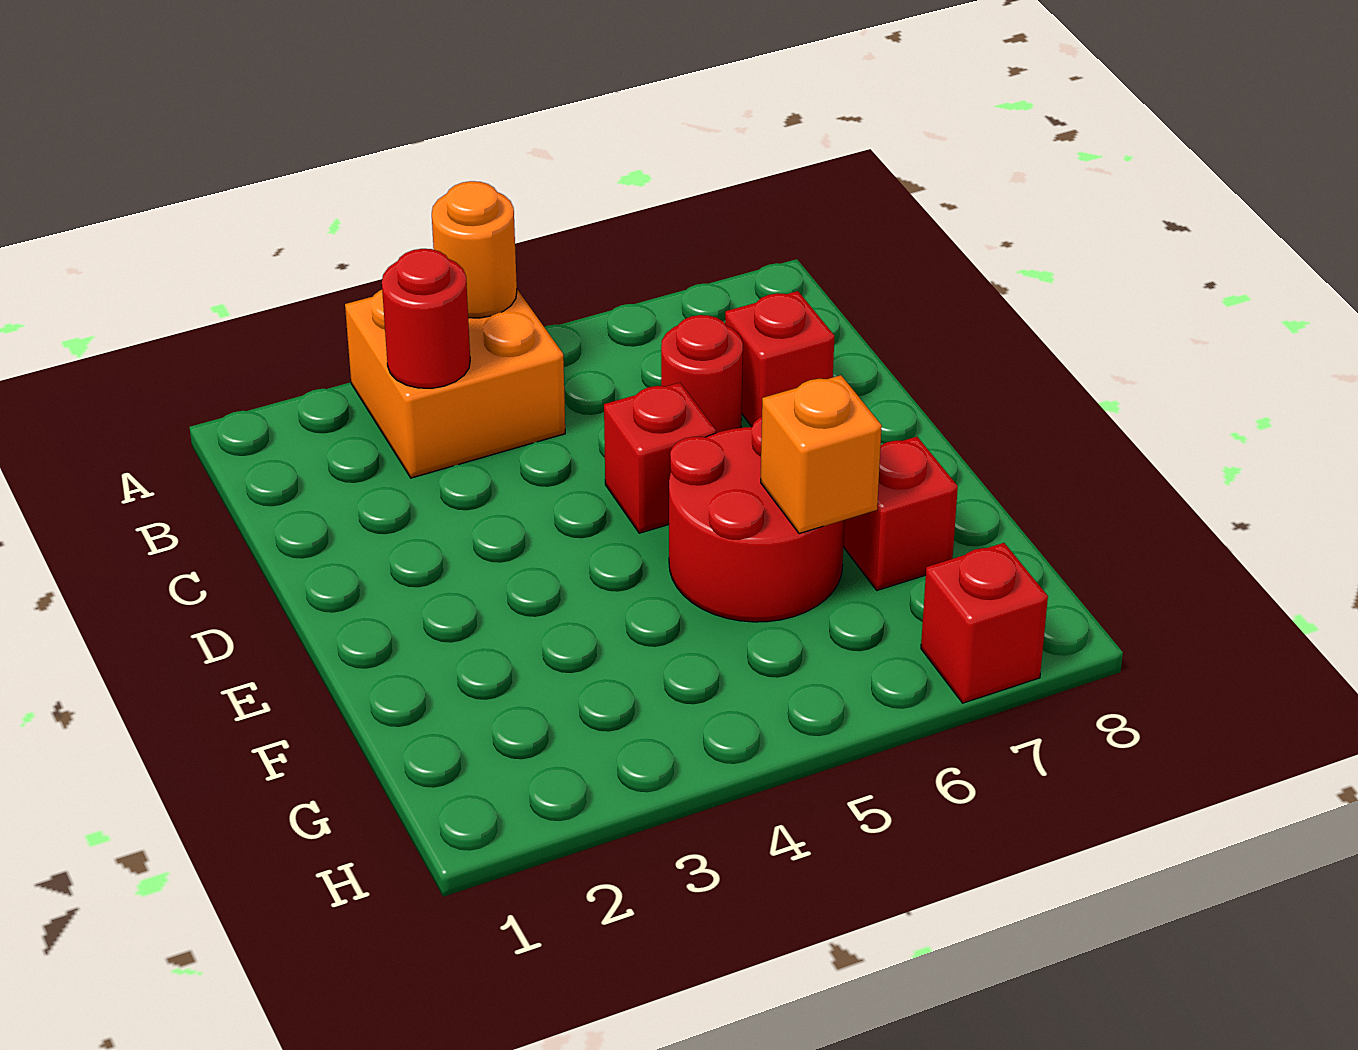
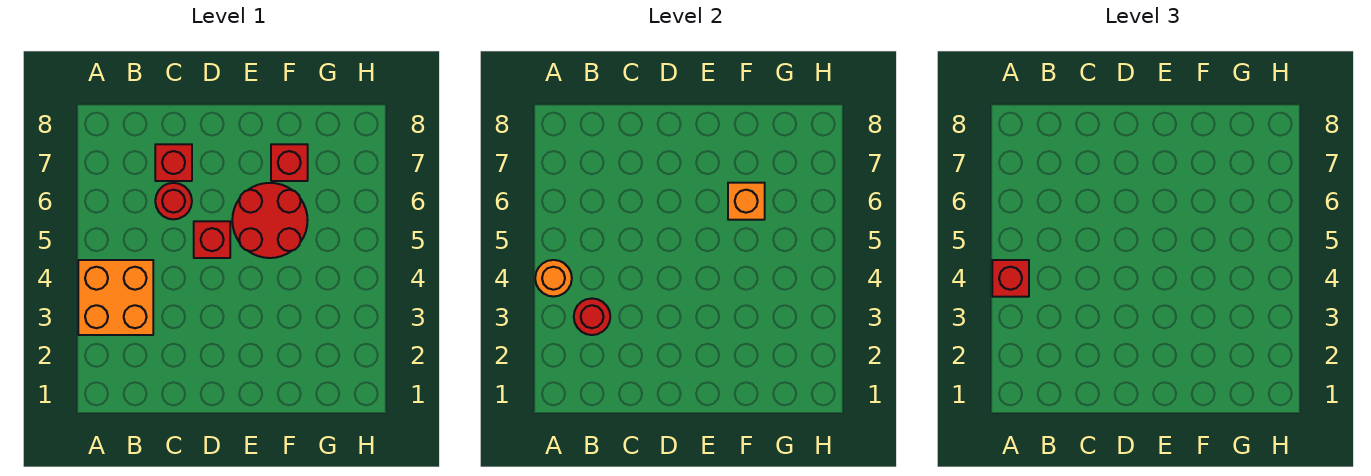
red 1x1 brick [921,543,1048,703] -> red 1x1 brick moved to [992,260,1029,297]

